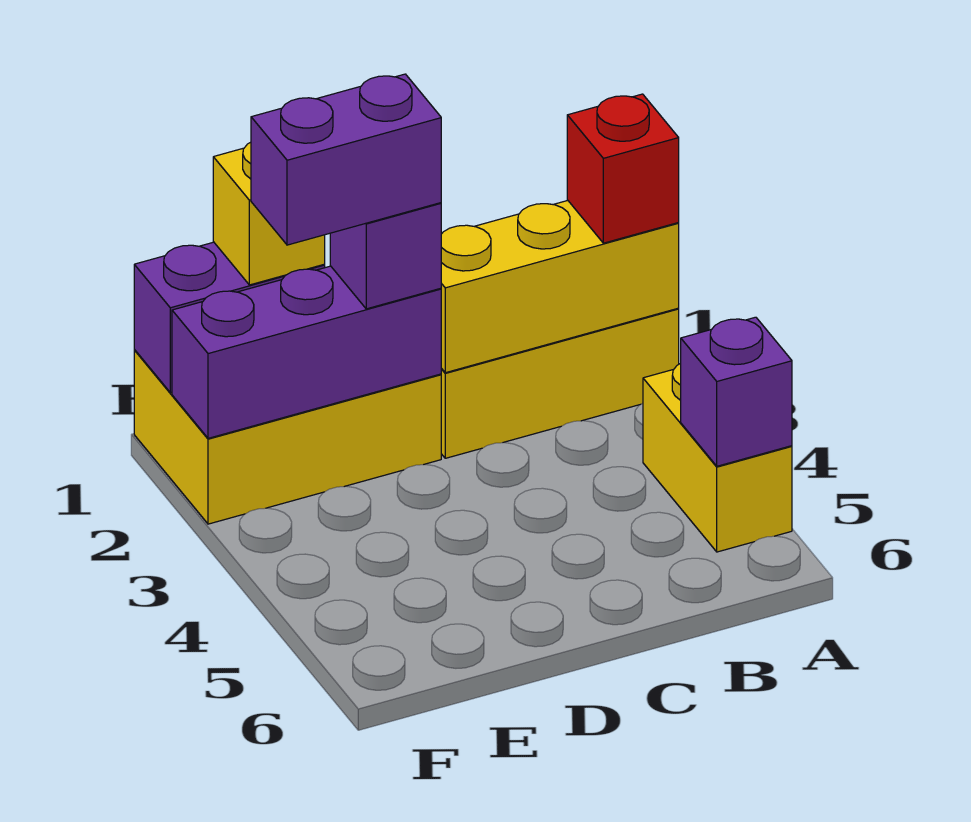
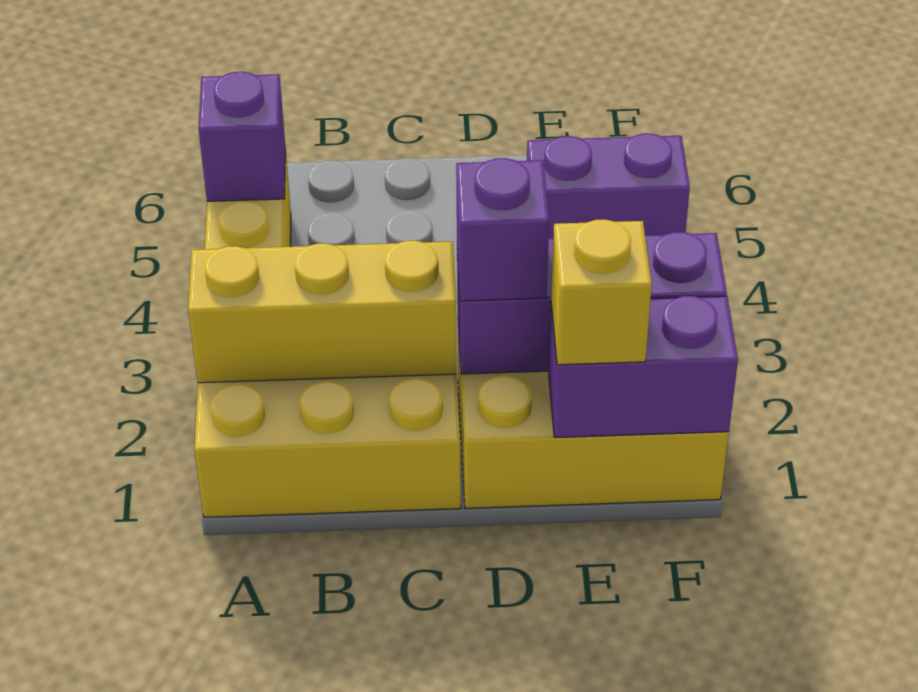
red 1x1 brick [567,94,679,243] -> none
purple 1x2 brick [251,74,441,245] -> purple 1x2 brick moved to [527,134,690,238]

